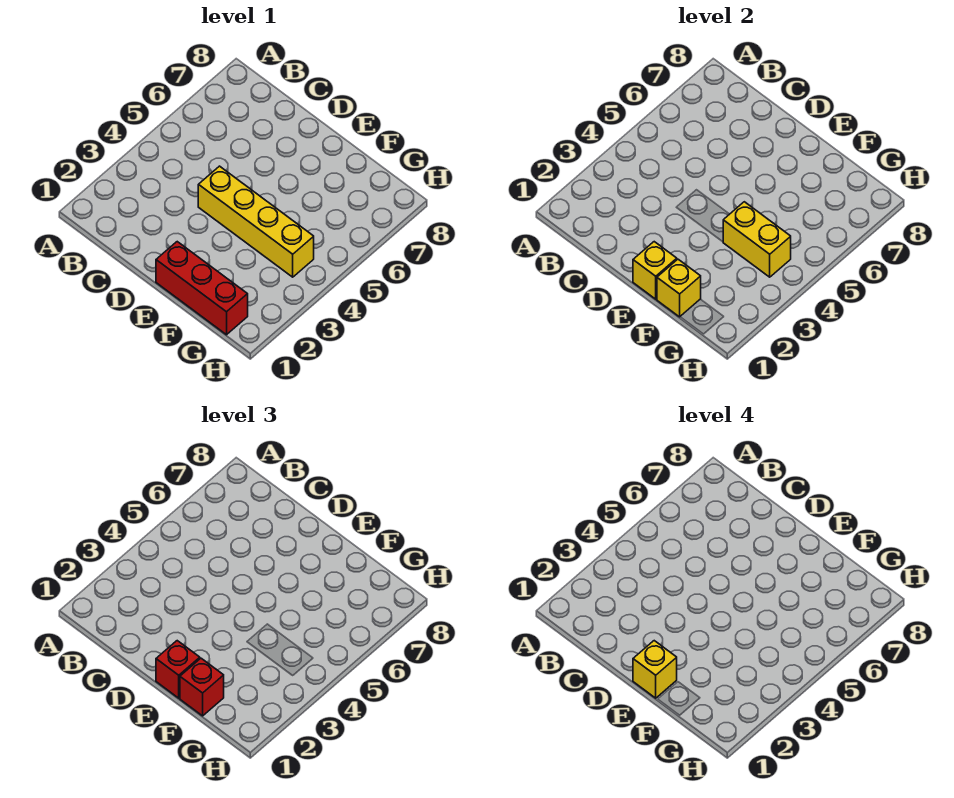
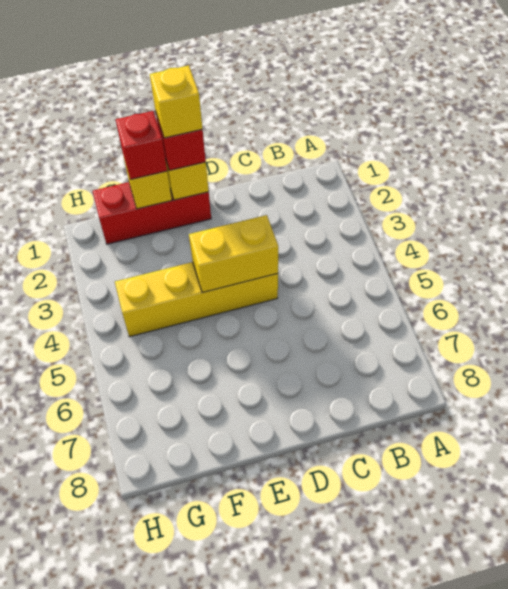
yellow 1x2 brick [723,202,791,277] -> yellow 1x2 brick moved to [189,215,278,293]

